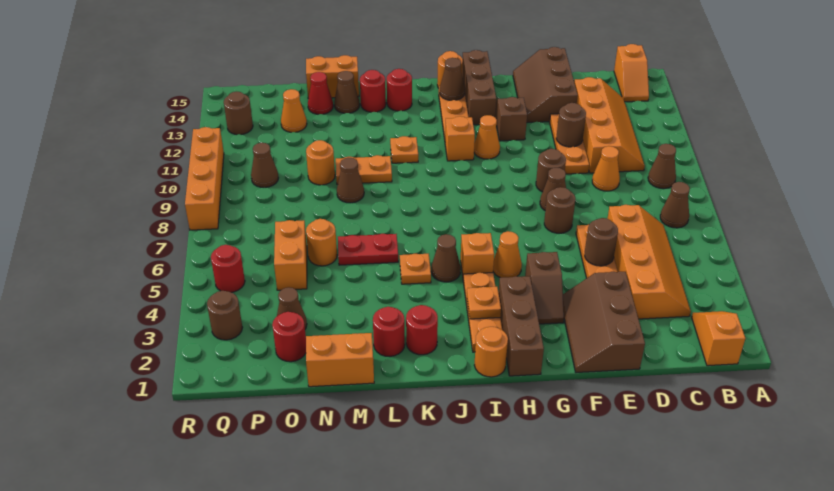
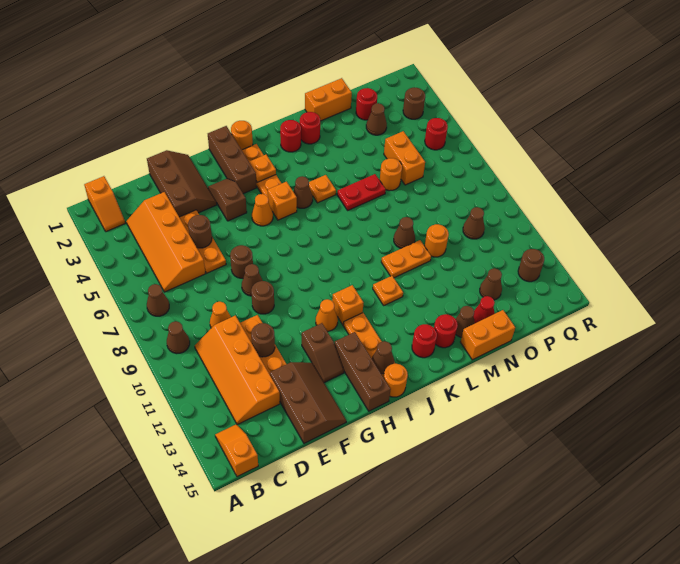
orange 1x1 cone [281,89,307,132] -> brown 1x1 cone [480,268,502,300]
orange 1x4 brick [185,127,224,230] -> none

